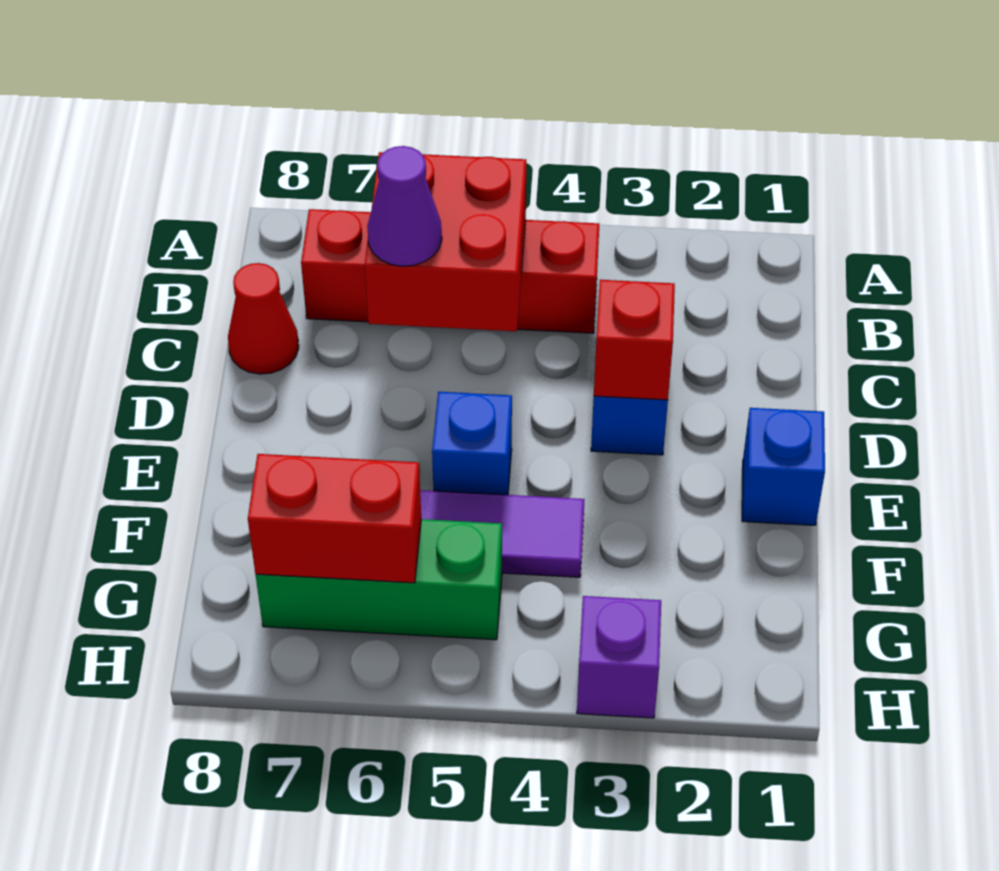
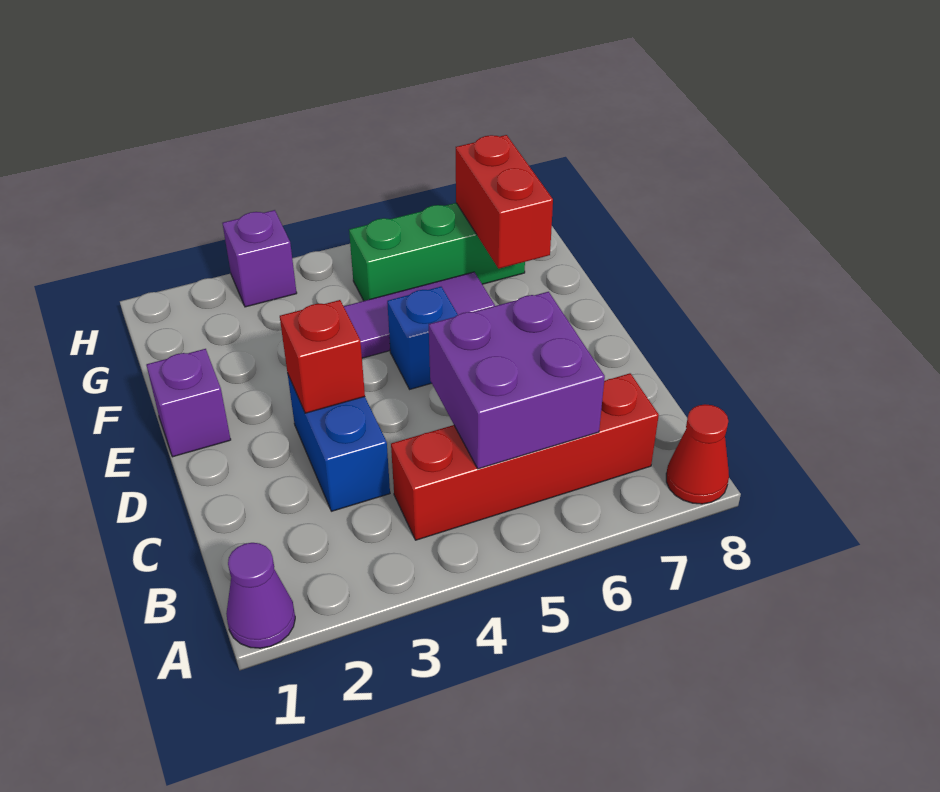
red 2x2 brick [365,152,526,331] -> purple 2x2 brick [429,292,605,469]
purple 1x1 cone [367,146,442,266] -> purple 1x1 cone moved to [226,543,295,648]
red 1x1 cone [228,263,299,374] -> red 1x1 cone moved to [666,404,729,504]
blue 1x1 brick [742,408,825,525] -> purple 1x1 brick [146,349,231,457]
red 1x2 brick [248,454,421,583] -> red 1x2 brick turned to [456,135,553,269]

